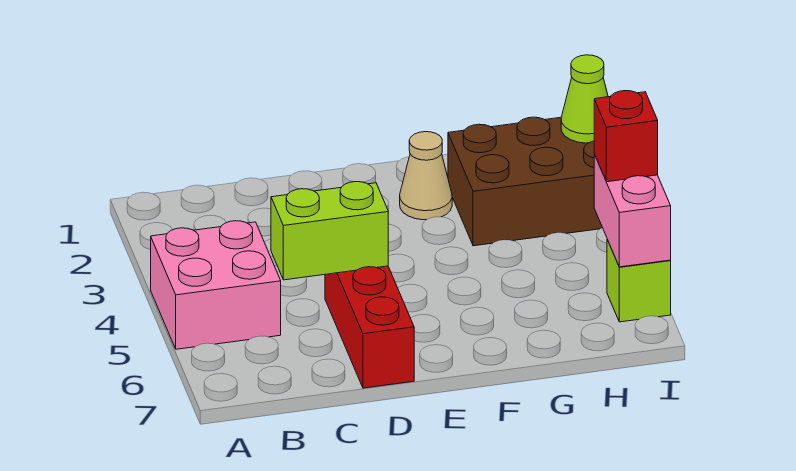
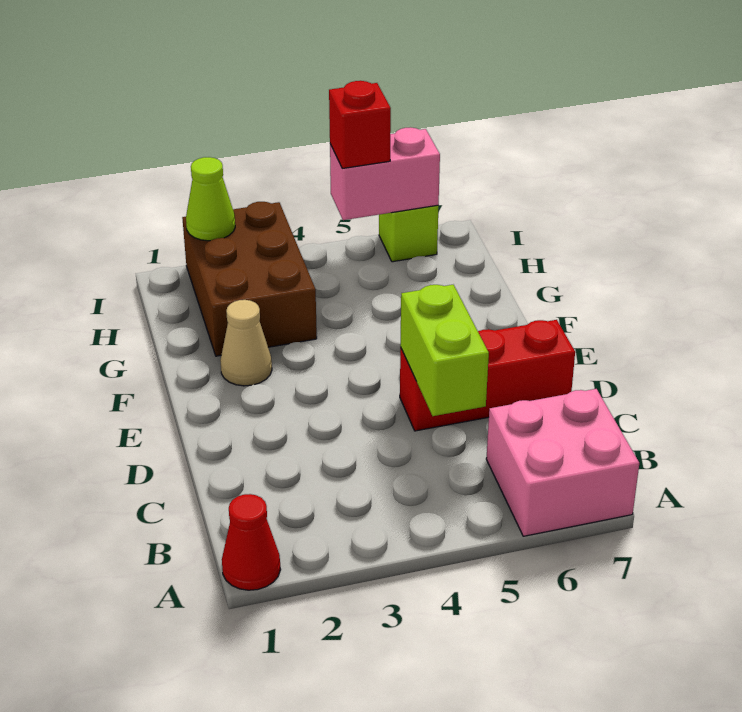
none -> red 1x1 cone [222,494,281,590]
pink 2x2 brick [151,221,281,349] -> pink 2x2 brick moved to [486,389,639,536]

